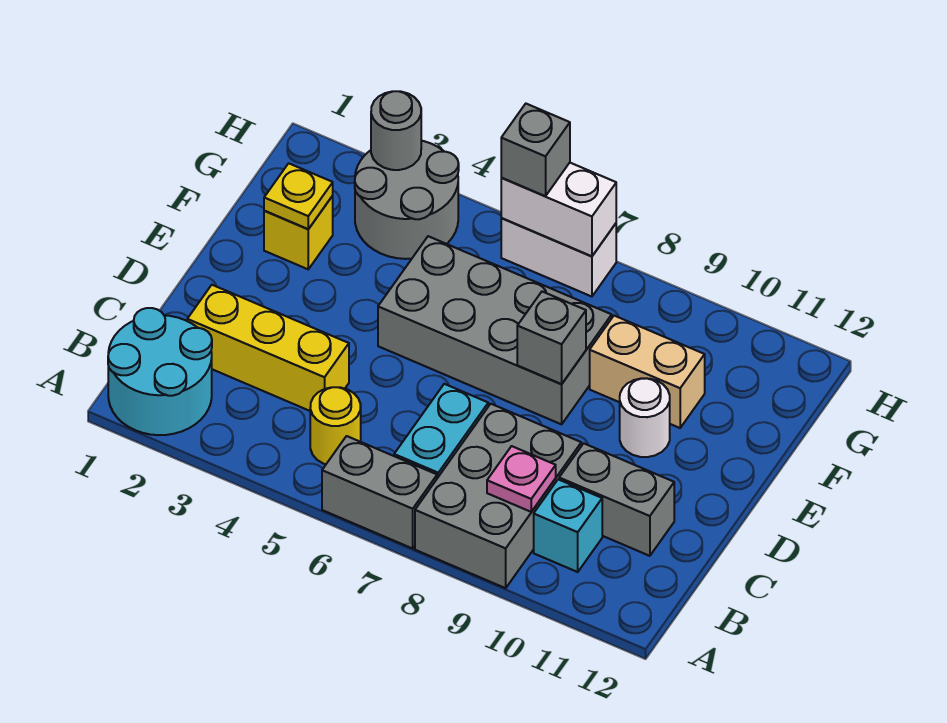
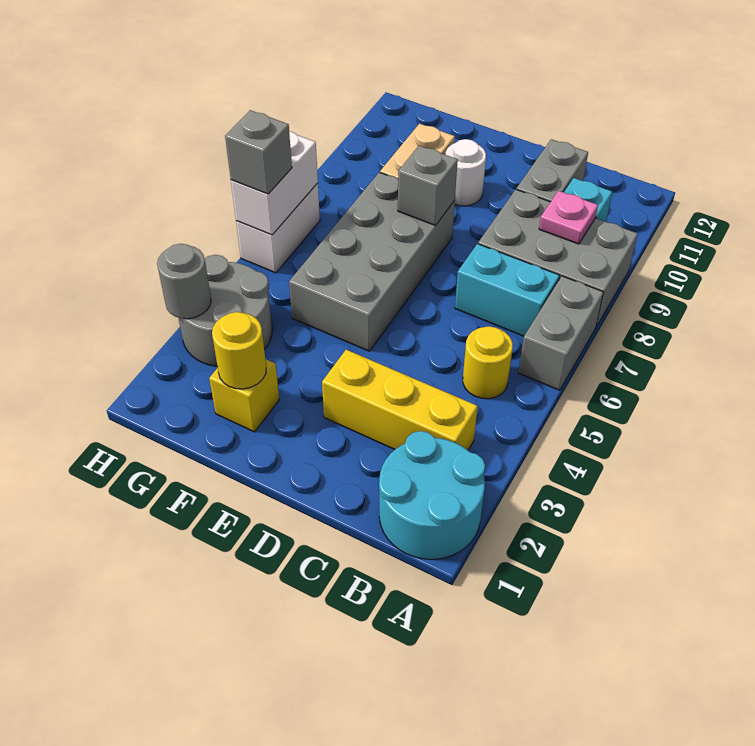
yellow 1x3 brick [187,285,349,411] -> yellow 1x3 brick turned to [322,350,478,450]
yellow 1x1 plate [264,163,333,229] -> yellow 1x1 round brick [212,312,266,389]

